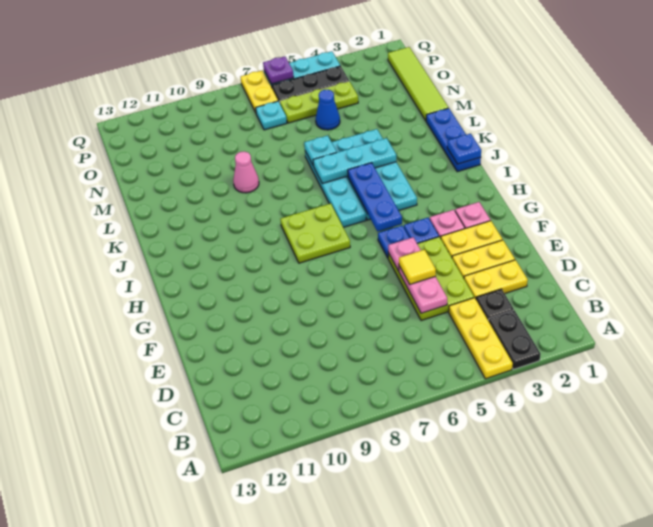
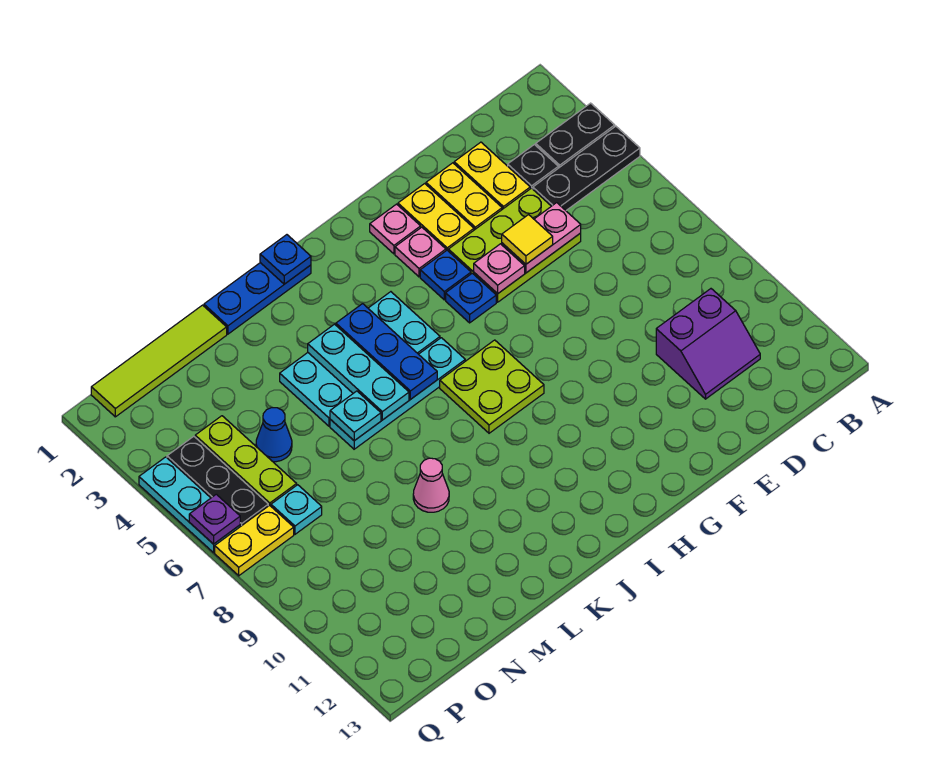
yellow 1x3 plate [449,298,513,379] -> black 1x3 plate [533,126,640,210]
none -> purple 2x2 slope [656,289,760,399]
blue 1x3 plate [348,163,402,232] -> blue 1x3 plate turned to [336,304,437,399]

